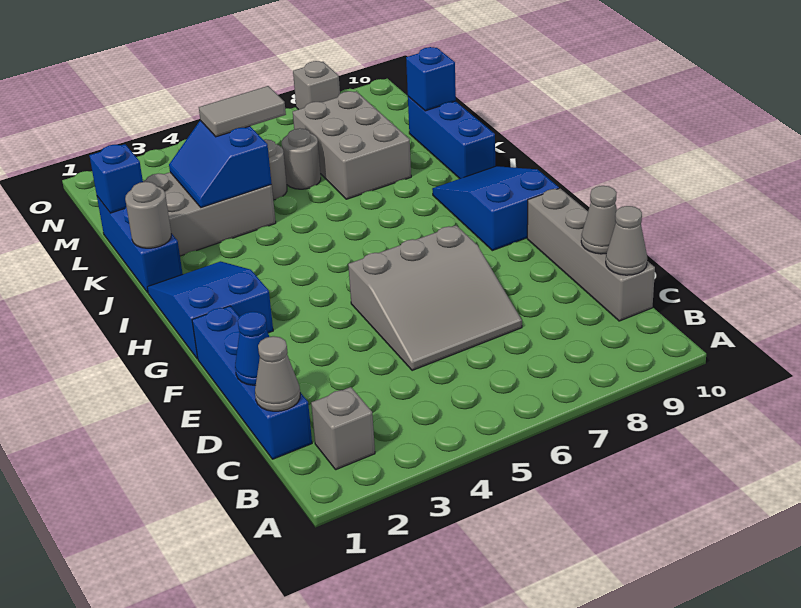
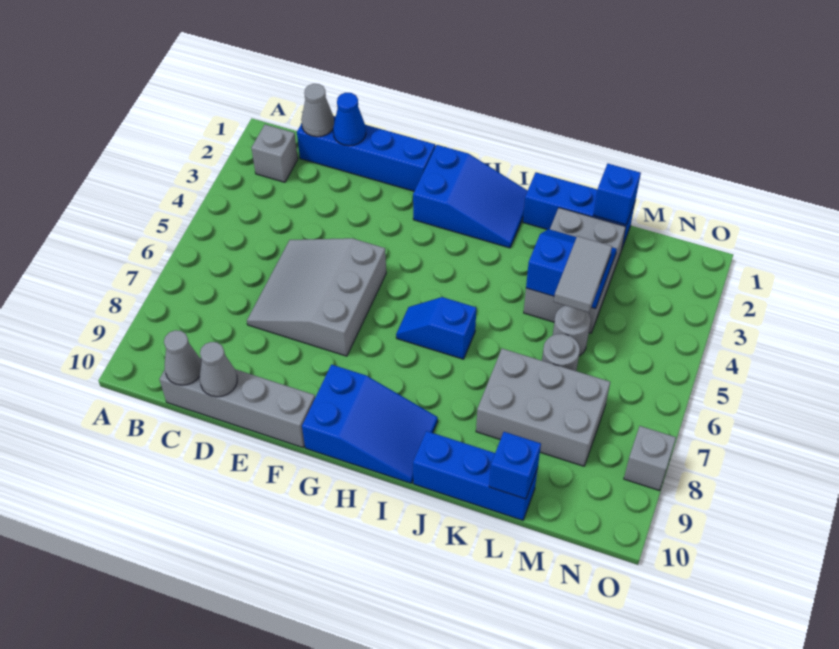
none -> blue 1x2 slope [396,297,476,359]
grey 1x1 round brick [125,182,171,248] -> none

